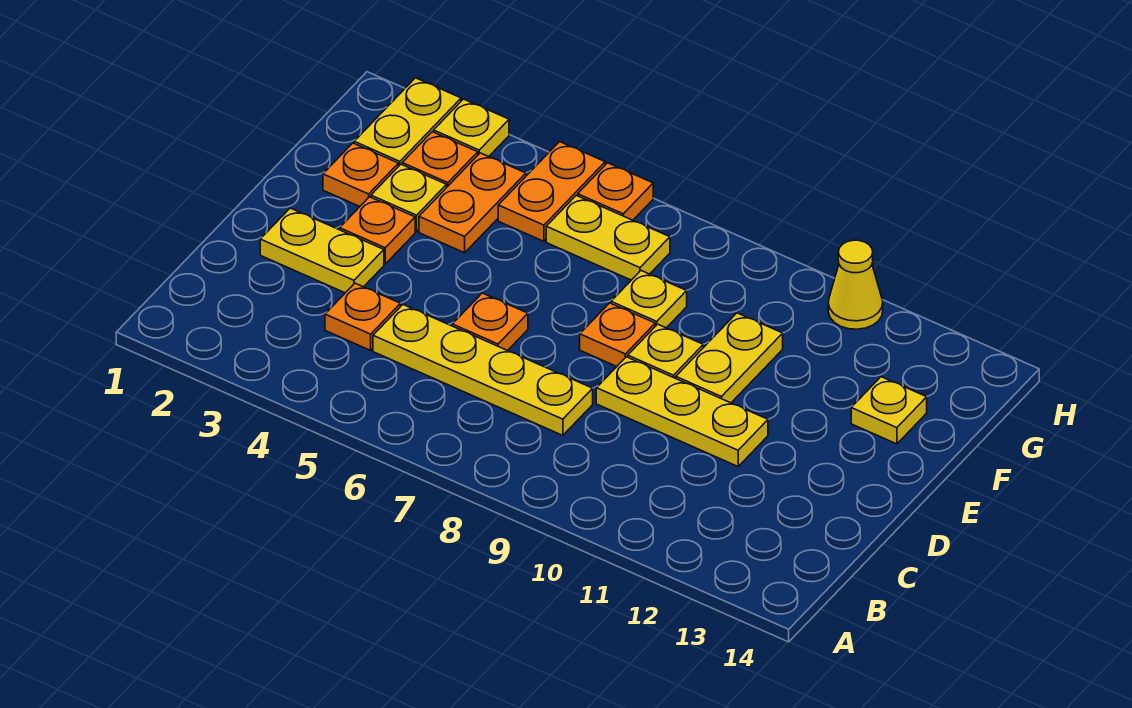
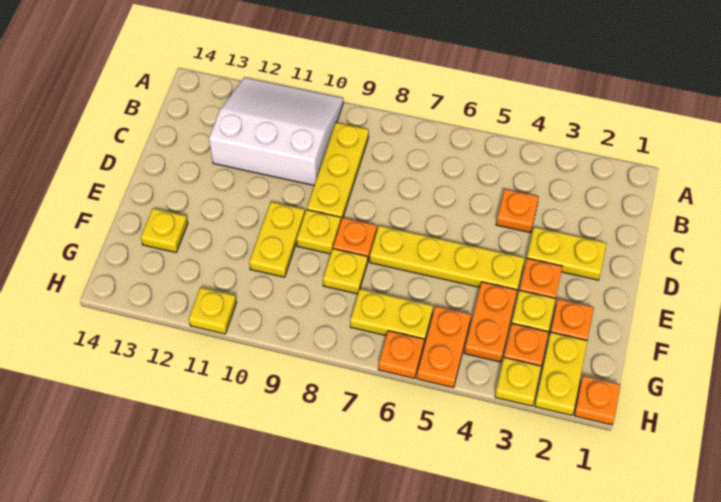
none -> white 3x3 slope [209,77,343,185]
yellow 1x4 plate [373,305,593,435] -> yellow 1x4 plate moved to [370,226,525,290]
orange 1x1 plate [452,293,528,351] -> orange 1x1 plate moved to [574,376,621,425]
yellow 1x3 plate [596,357,768,466] -> yellow 1x3 plate turned to [307,122,369,220]
yellow 1x1 cone [828,240,883,329] -> yellow 1x1 plate [189,287,237,334]

